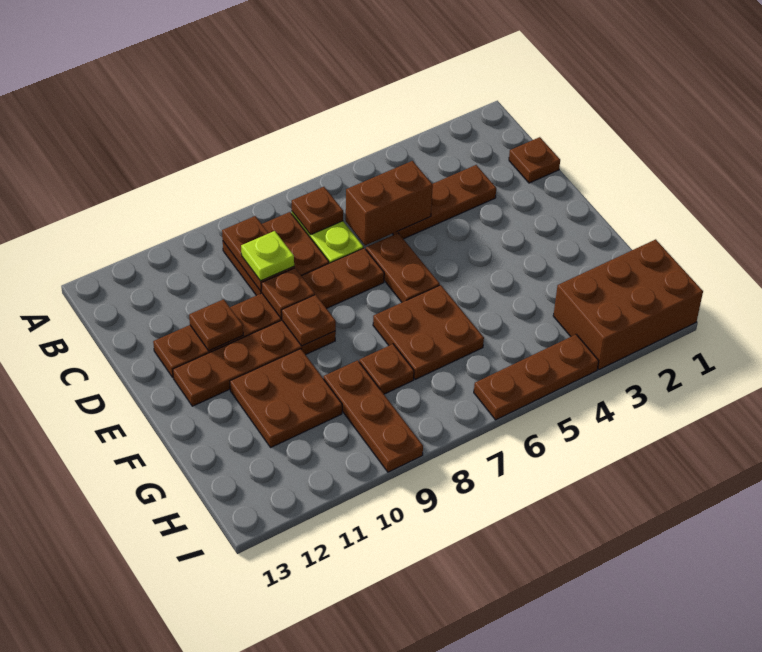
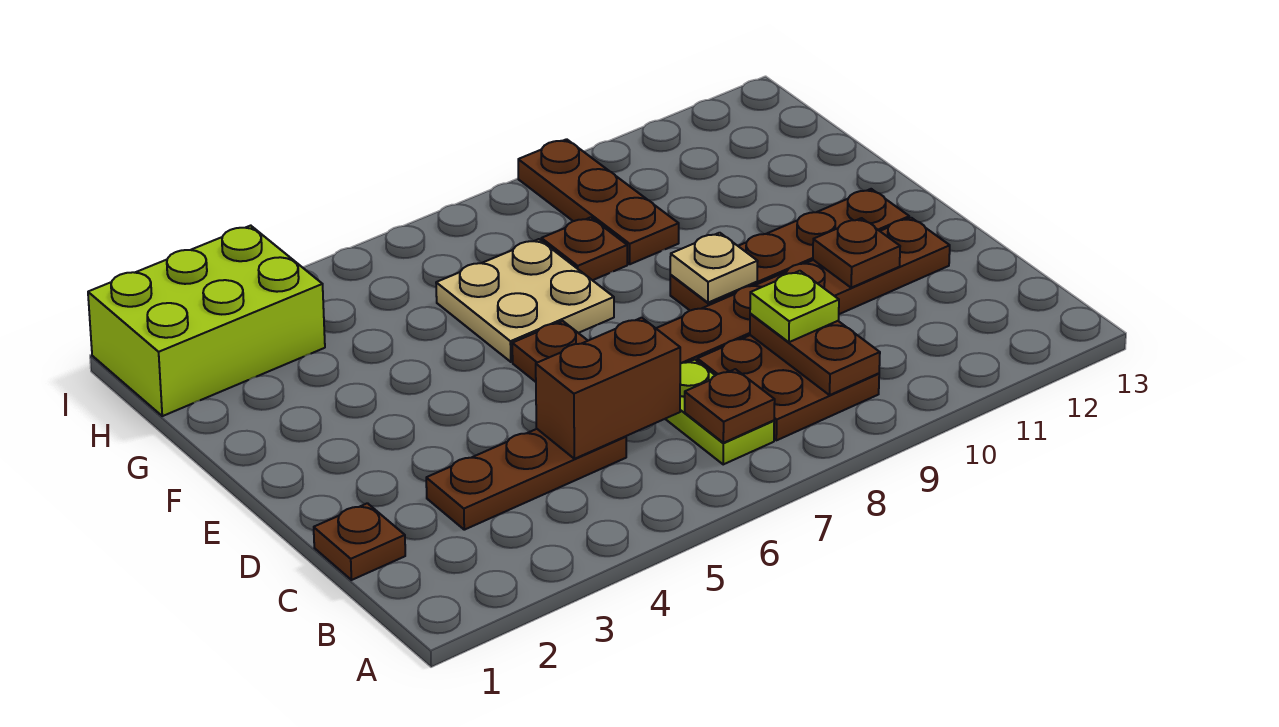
brown 1x1 plate [261,268,315,319] -> none
brown 1x1 plate [282,295,336,346] -> tan 1x1 plate [670,233,758,303]
brown 2x2 plate [373,285,484,379] -> tan 2x2 plate [436,239,614,362]
brown 2x2 plate [230,349,342,447] -> none
brown 2x3 brick [553,239,703,369] -> lime 2x3 brick [88,226,325,416]
brown 1x3 plate [474,335,599,420] -> none

